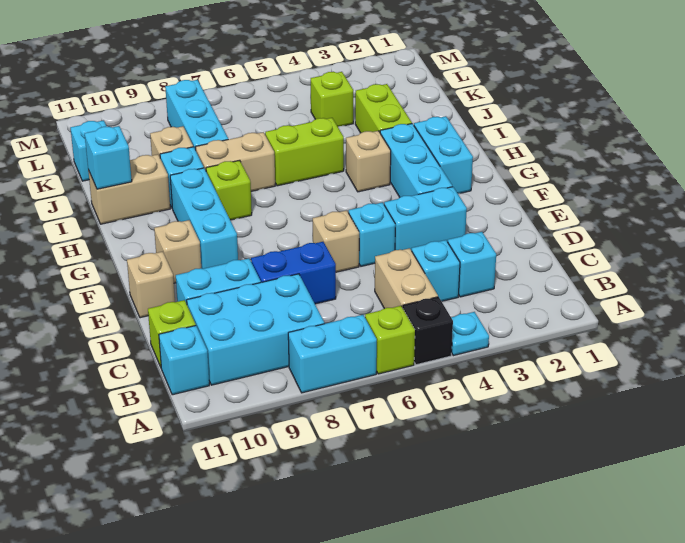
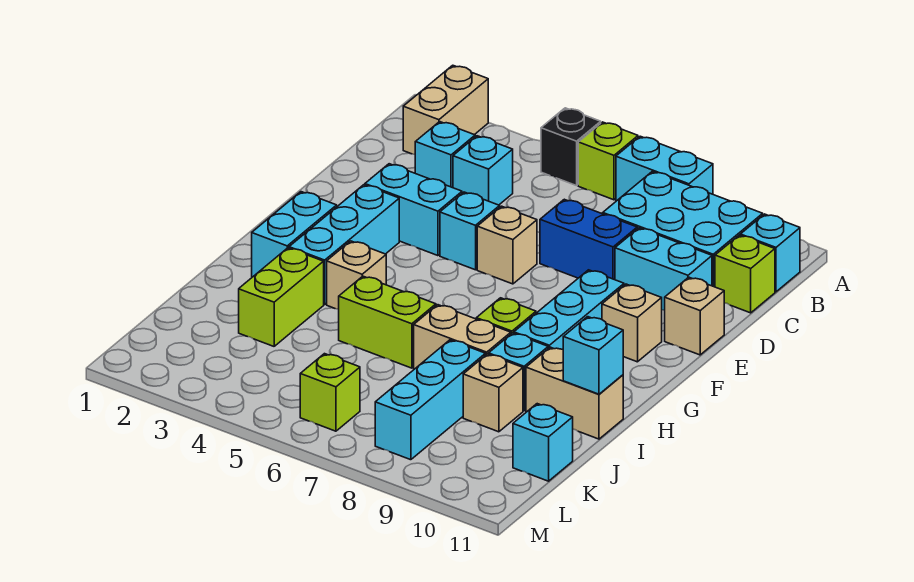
cyan 1x1 plate [451,312,489,356] -> none
tan 1x2 brick [375,248,438,309] -> tan 1x2 brick moved to [403,65,488,154]
lime 1x1 brick [311,72,353,127] -> lime 1x1 brick moved to [300,354,360,431]

